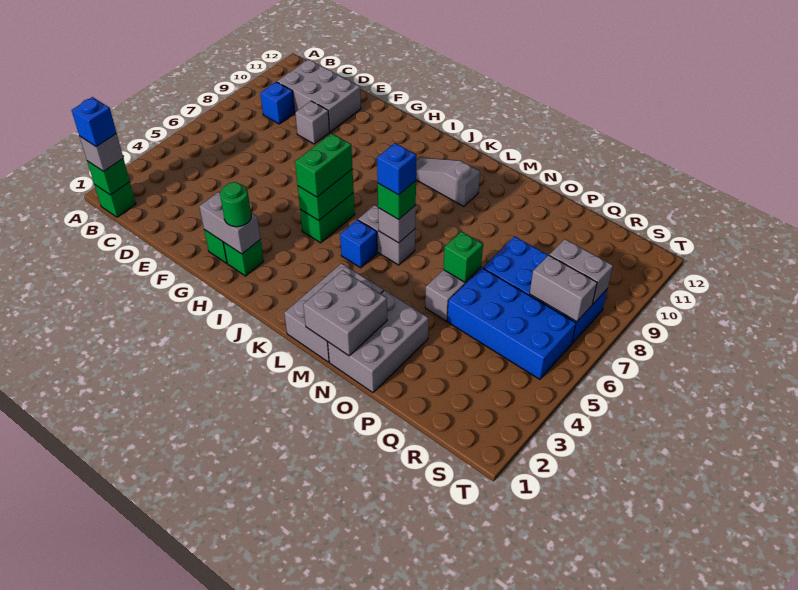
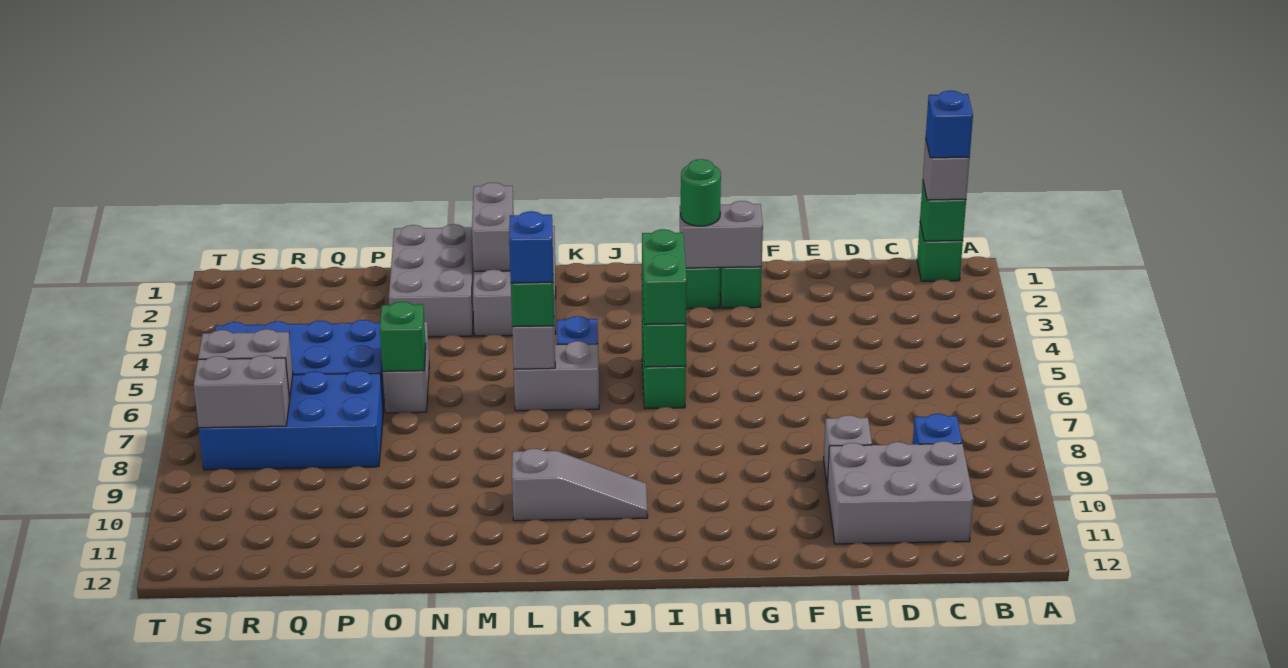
grey 2x2 brick [303,270,387,356] -> grey 1x2 brick [472,183,514,271]

